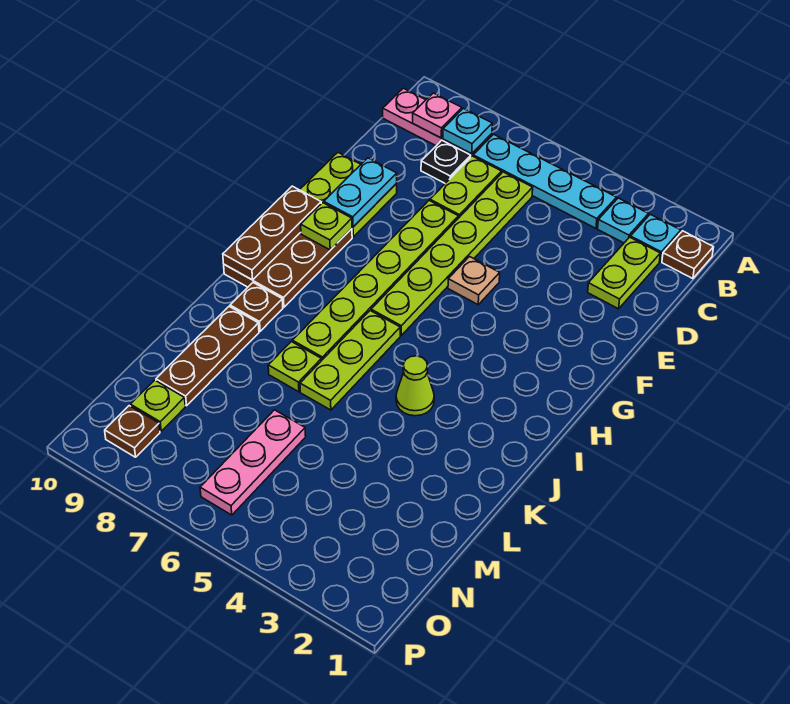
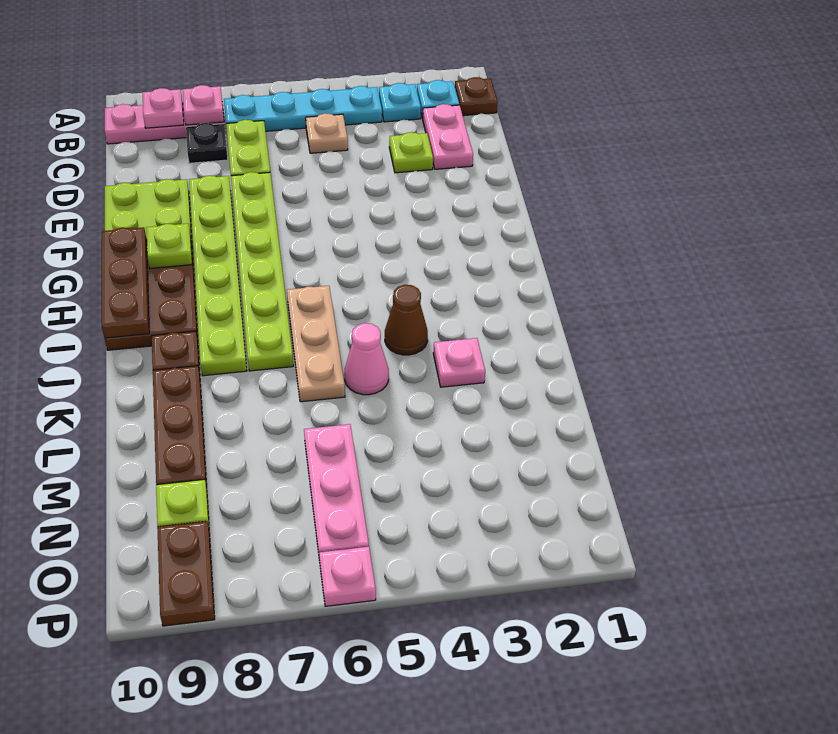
cyan 1x1 plate [443,108,492,154] -> pink 1x1 plate [183,85,224,125]
lime 1x2 plate [588,237,660,309] -> pink 1x2 plate [423,104,473,169]
lime 1x6 plate [371,172,533,335] -> lime 1x6 plate moved to [189,176,247,376]
cyan 1x2 plate [324,158,397,227] -> none
tan 1x1 plate [448,257,500,305] -> tan 1x1 plate moved to [306,113,348,153]
lime 1x3 plate [300,311,400,410] -> tan 1x3 plate [287,286,345,402]
lime 1x1 cone [396,356,434,416] -> brown 1x1 cone [385,285,428,355]
none -> pink 1x1 plate [433,338,485,387]
none -> pink 1x1 cone [344,323,389,395]
lime 1x1 plate [268,342,322,392] -> lime 1x1 plate moved to [389,132,433,173]
brown 1x1 plate [105,406,160,457] -> brown 1x2 plate [157,521,215,626]
none -> pink 1x1 plate [319,547,376,606]

